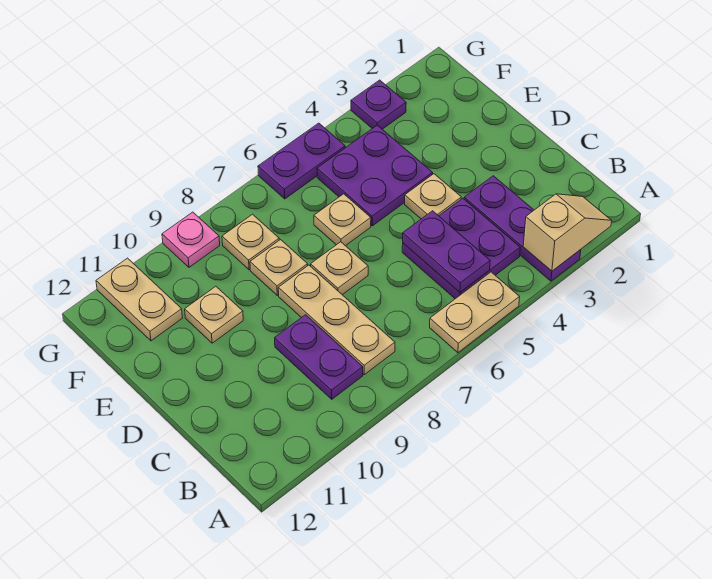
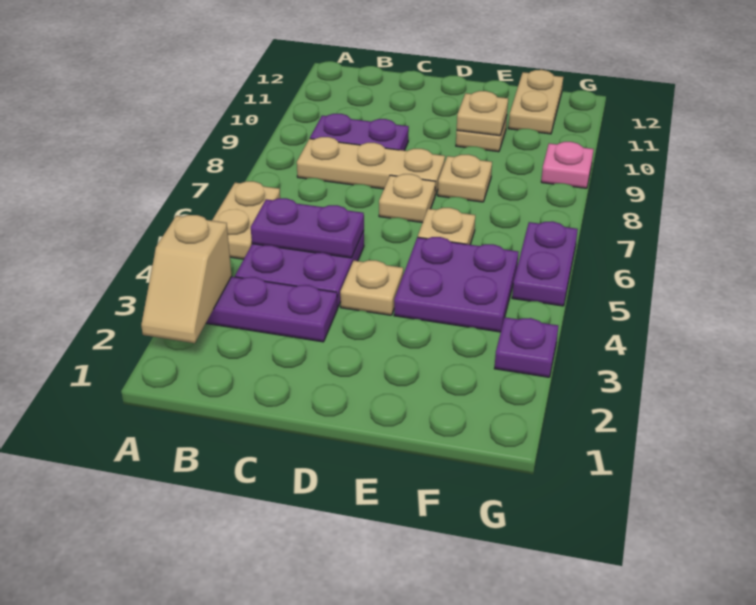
tan 1x1 plate [222,214,279,270] -> tan 1x1 plate moved to [457,91,508,136]
tan 1x2 plate [96,258,182,341] -> tan 1x2 plate turned to [508,70,563,134]

